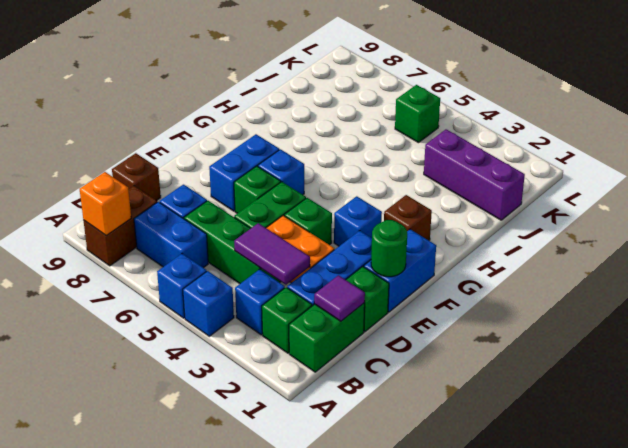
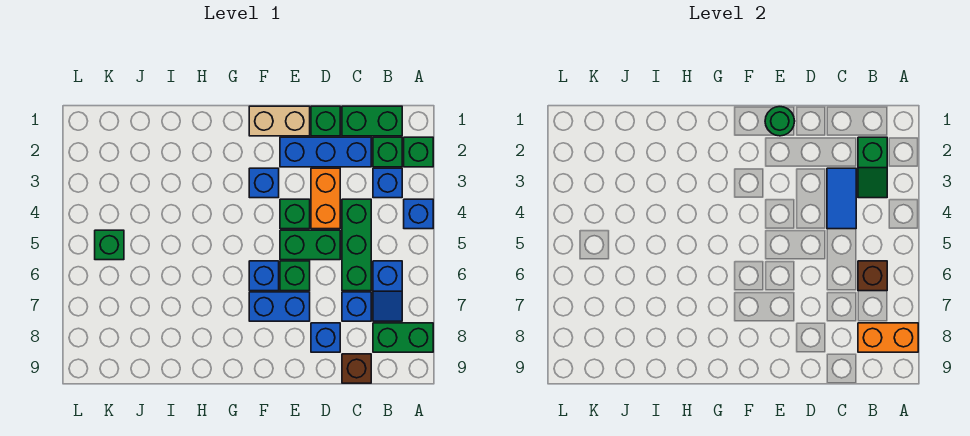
none -> green 1x1 brick [404,137,433,167]
blue 1x1 brick [157,254,207,318] -> blue 1x1 brick moved to [311,323,340,352]
brown 1x2 brick [83,186,157,266] -> green 1x2 brick [373,323,433,352]
orange 1x1 brick [80,172,131,236] -> orange 1x2 brick [858,323,918,352]
none -> green 1x2 slope [858,137,887,198]
blue 1x2 brick [134,202,208,268] -> blue 1x2 slope [373,261,402,321]
purple 1x1 tile [314,275,365,321] -> none
purple 1x2 tile [234,223,310,285] -> blue 1x2 tile [827,168,856,229]
blue 1x2 brick [364,229,436,312] -> tan 1x2 brick [249,106,310,136]
brown 1x1 brick [384,195,432,241] -> brown 1x1 brick moved to [858,261,887,291]
purple 1x3 brick [424,129,525,220] -> none

